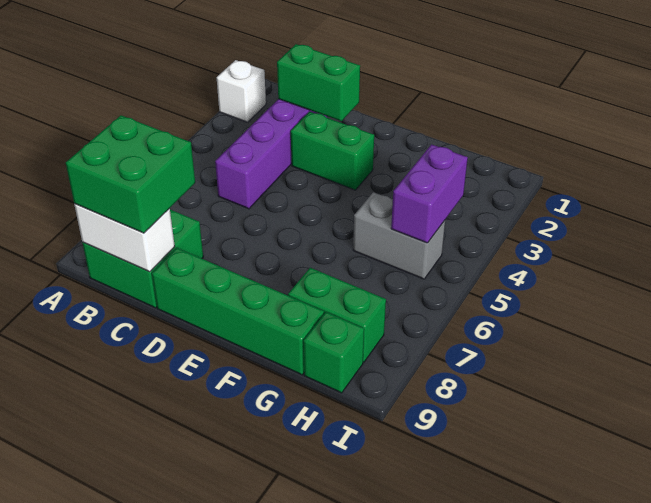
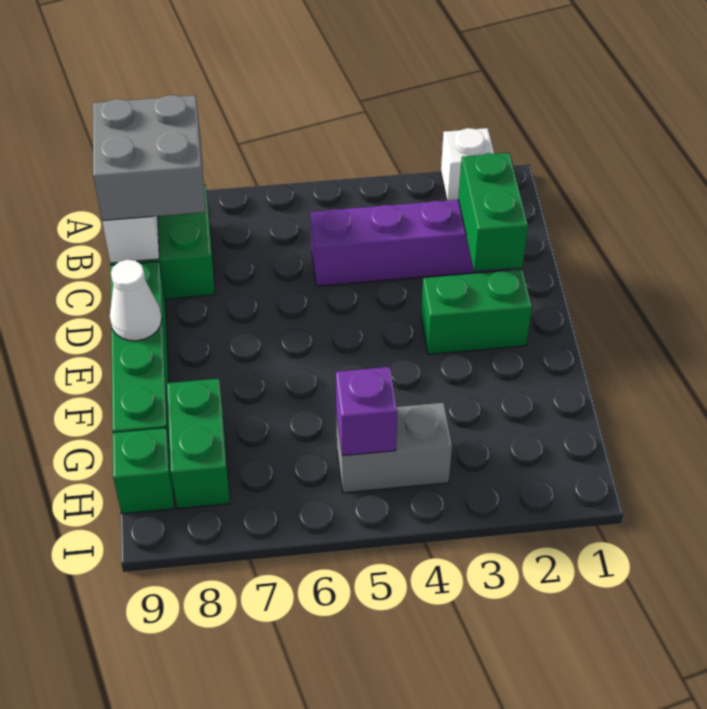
green 2x2 brick [66,115,195,233] -> grey 2x2 brick [93,95,206,221]
green 1x2 brick [291,112,374,190] -> green 1x2 brick turned to [421,269,532,354]
none -> white 1x1 cone [110,260,162,341]
grey 1x2 brick [353,192,445,279] -> grey 1x2 brick turned to [336,403,452,493]
purple 1x2 brick [391,144,468,243] -> purple 1x1 brick [336,367,397,456]

